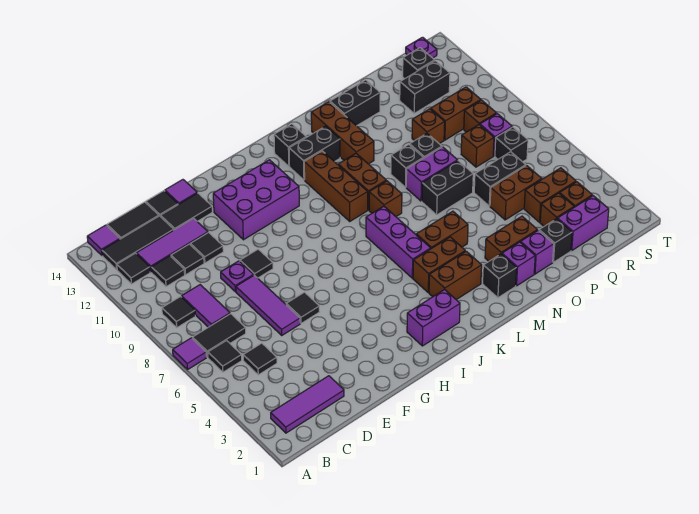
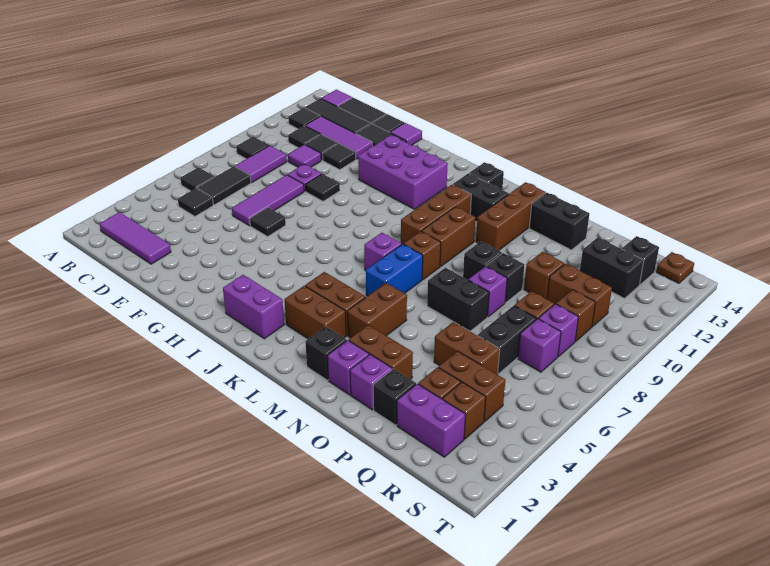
purple 1x1 tile [173,338,206,369] -> purple 1x1 tile moved to [288,144,321,167]
black 1x2 tile [192,314,246,357] -> black 1x2 tile turned to [197,166,251,205]
purple 1x3 brick [366,206,431,278] -> purple 1x1 brick [364,233,402,271]
brown 1x2 brick [416,211,468,249] -> brown 1x2 brick turned to [347,283,407,338]
none -> blue 1x2 brick [366,244,423,296]
purple 1x2 brick [406,147,458,201] -> purple 1x1 brick [469,266,507,317]
black 1x2 brick [474,152,526,206] -> black 1x2 brick turned to [478,306,537,374]
black 1x1 brick [495,127,528,162] -> purple 1x1 brick [518,319,561,372]
purple 1x1 plate [406,37,437,58] -> brown 1x1 plate [656,252,694,283]

